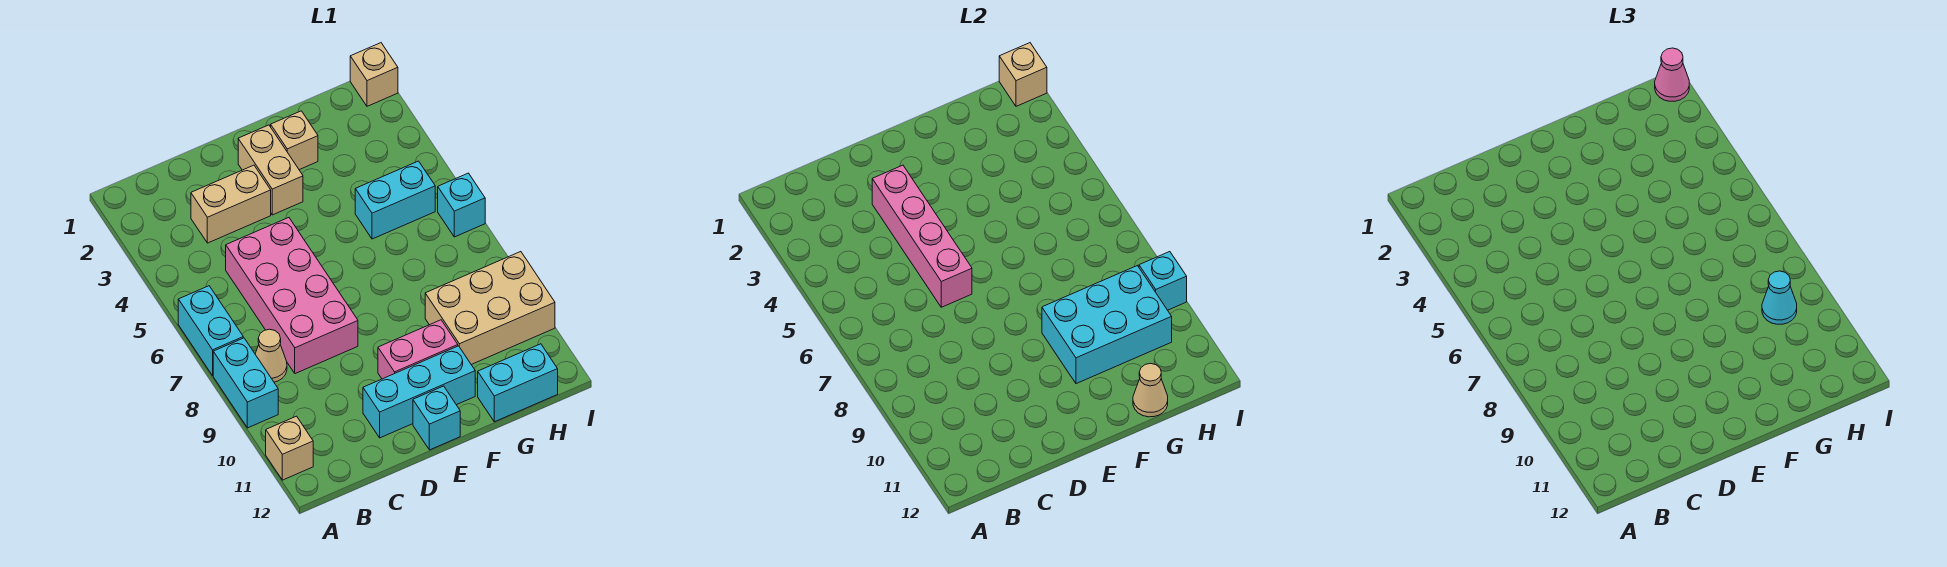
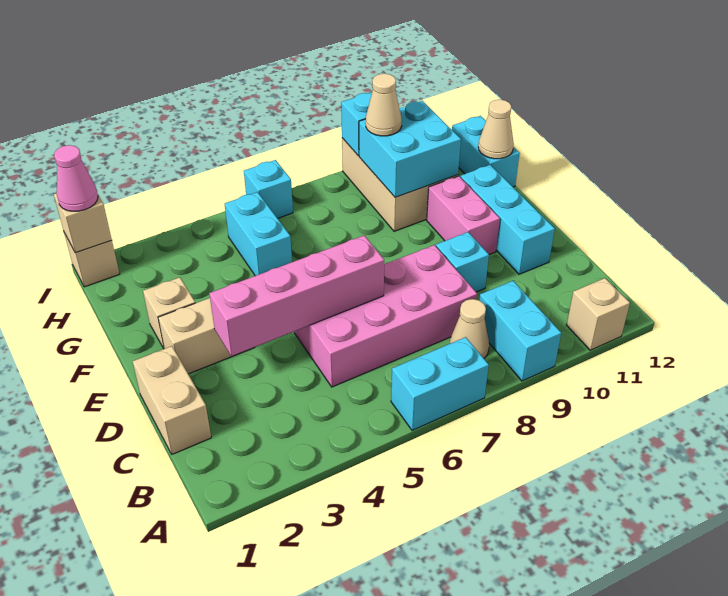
cyan 1x2 brick [213,338,278,428] -> cyan 1x2 brick turned to [479,281,561,381]
tan 1x2 brick [191,165,271,243] -> tan 1x2 brick moved to [133,346,211,454]
cyan 1x1 brick [413,386,460,450] -> cyan 1x1 brick moved to [436,232,489,292]
cyan 2x3 brick [1042,266,1172,384] -> cyan 2x2 brick [359,101,461,197]
cyan 1x1 cone [1762,271,1797,324] -> tan 1x1 cone [366,74,402,136]

